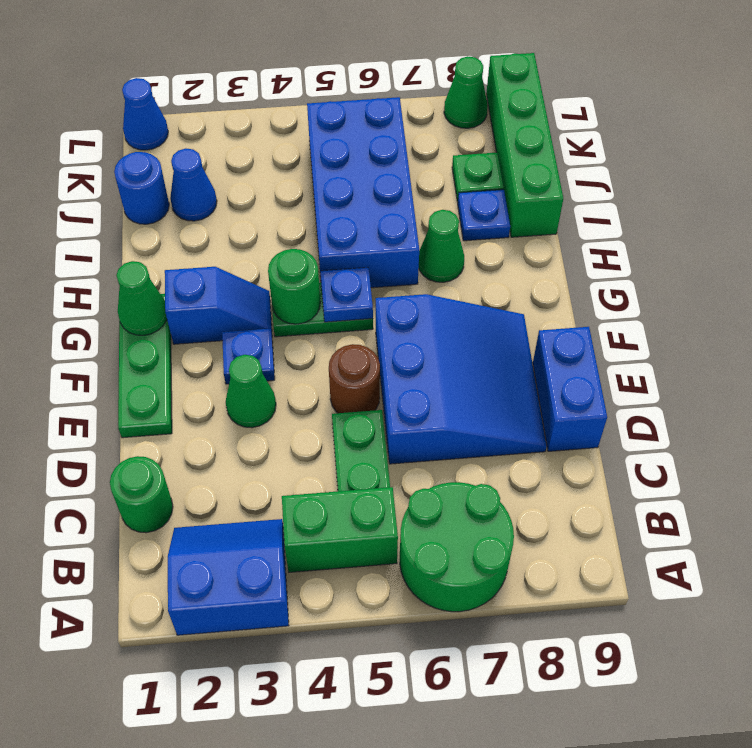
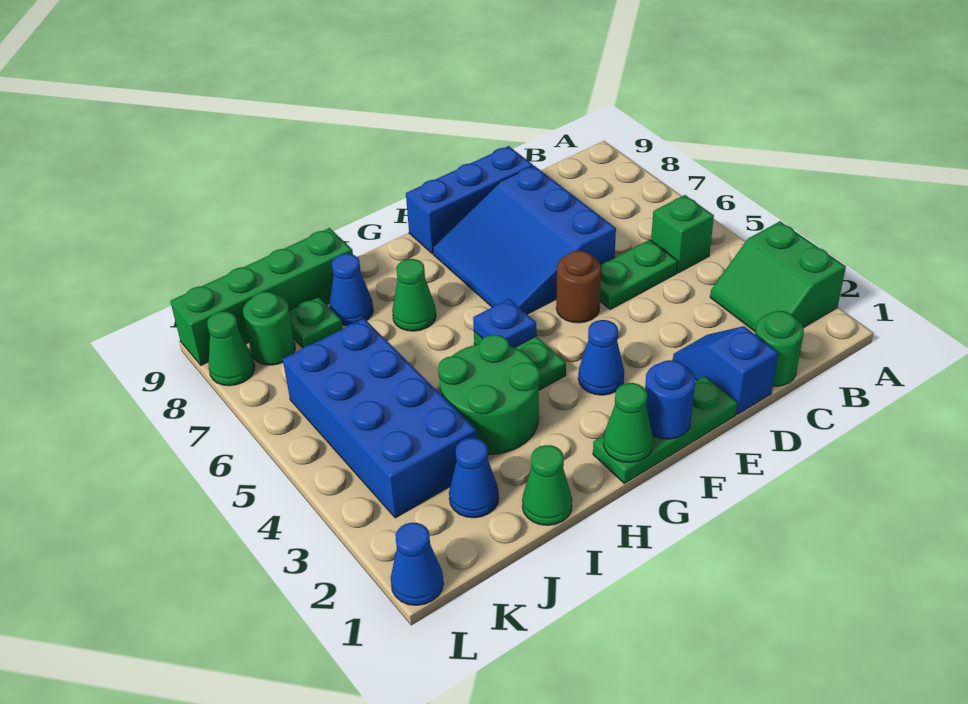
blue 2x2 slope [168,519,289,635] -> green 2x2 slope [710,221,846,332]
green 2x2 round brick [400,482,514,612] -> green 2x2 round brick moved to [438,335,540,454]
green 1x2 brick [282,487,398,572] -> green 1x1 brick [651,195,714,273]
blue 3x3 slope [376,294,547,464] -> blue 3x3 slope turned to [433,166,616,314]
blue 1x2 brick [533,327,607,451] -> blue 1x3 brick [406,146,533,254]
green 1x1 cone [226,355,276,428] -> green 1x1 cone moved to [522,445,572,525]
blue 1x1 plate [222,329,275,384] -> blue 1x1 cone [578,320,624,395]
blue 1x2 slope [165,267,272,344] -> blue 1x2 slope moved to [673,326,778,414]
green 1x1 round brick [268,249,320,324] -> green 1x1 round brick moved to [243,292,295,365]
blue 2x4 brick [307,97,419,288] -> blue 2x4 brick turned to [283,319,477,518]
blue 1x1 plate [458,190,510,241] -> blue 1x1 cone [330,254,373,325]
blue 1x1 round brick [114,152,169,224] -> blue 1x1 round brick moved to [645,360,695,439]

